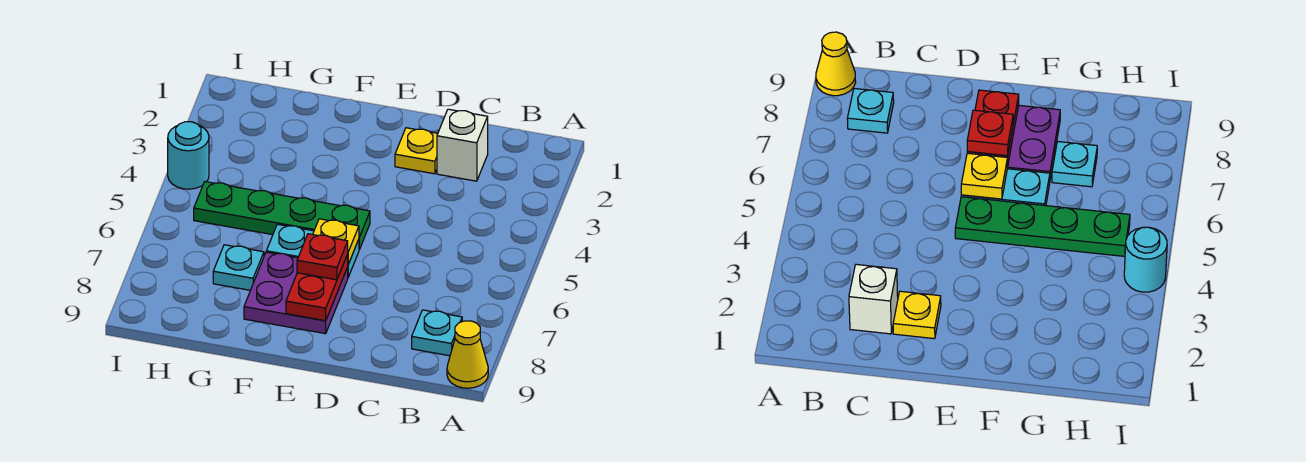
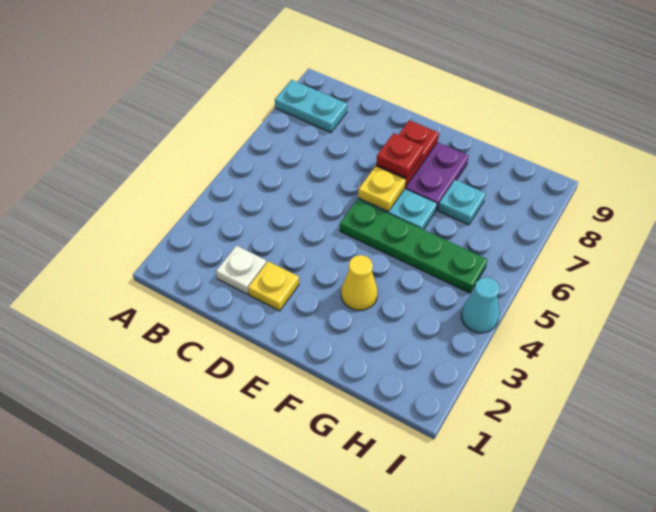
yellow 1x1 cone [447,321,488,388] -> yellow 1x1 cone moved to [341,255,378,310]
cyan 1x1 plate [412,310,462,356] -> cyan 1x2 plate [275,80,347,133]
white 1x1 brick [437,109,488,181] -> white 1x1 plate [216,245,267,294]
cyan 1x1 round brick [168,122,209,189] -> cyan 1x1 cone [461,277,499,333]

